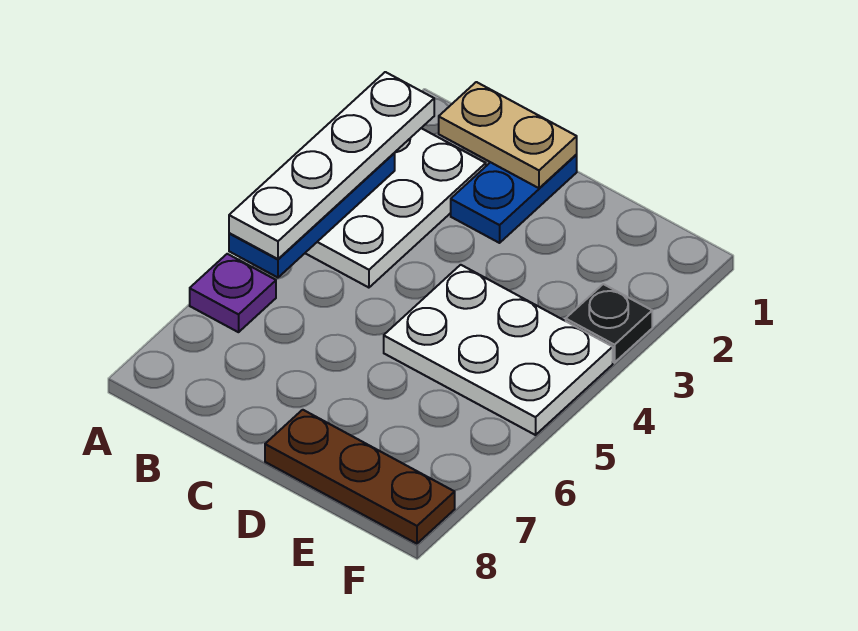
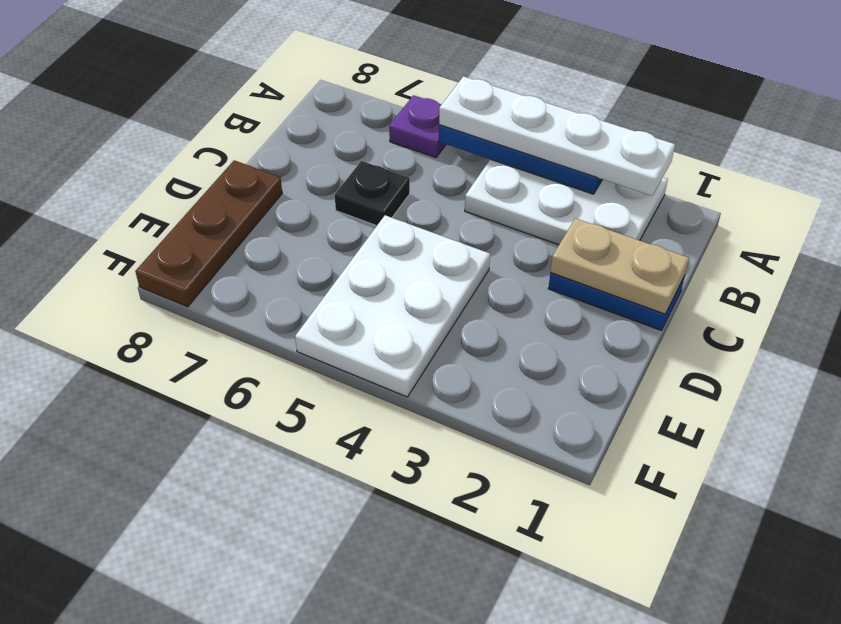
tan 1x2 plate [439,82,577,188] -> tan 1x2 plate turned to [550,218,689,314]
black 1x1 plate [566,284,652,363] -> black 1x1 plate moved to [335,161,410,226]

